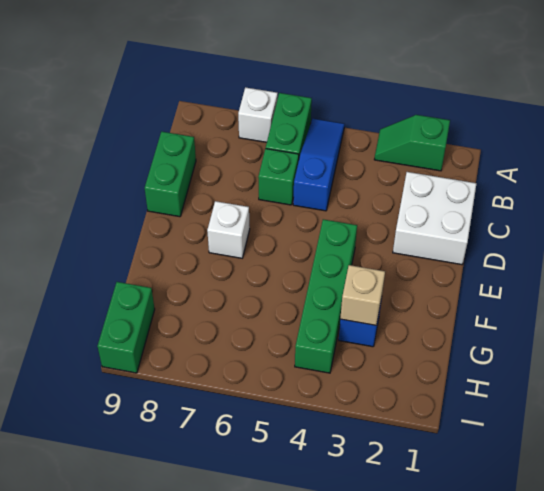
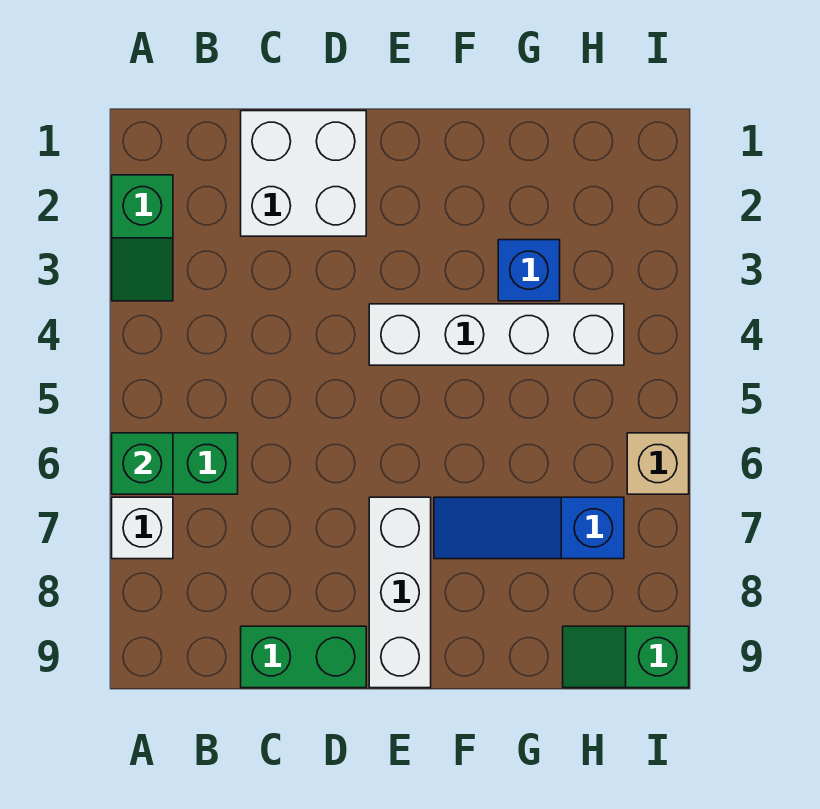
blue 1x3 slope [293,119,345,211] -> blue 1x3 slope moved to [434,497,624,559]
green 1x1 brick [258,149,299,205] -> green 1x1 brick moved to [112,433,173,494]
green 1x4 brick [295,219,357,373] -> white 1x4 brick [369,304,624,365]
white 1x1 brick [207,201,250,258] -> white 1x3 brick [369,497,431,688]
tan 1x1 brick [340,265,385,325] -> tan 1x1 brick moved to [627,433,689,494]
green 1x2 brick [97,282,155,373] -> green 1x2 slope [563,626,689,688]

